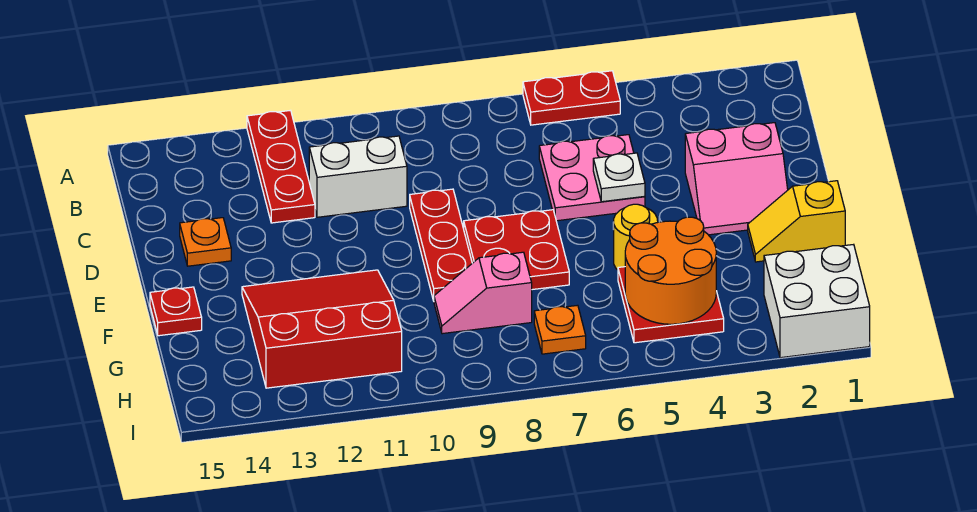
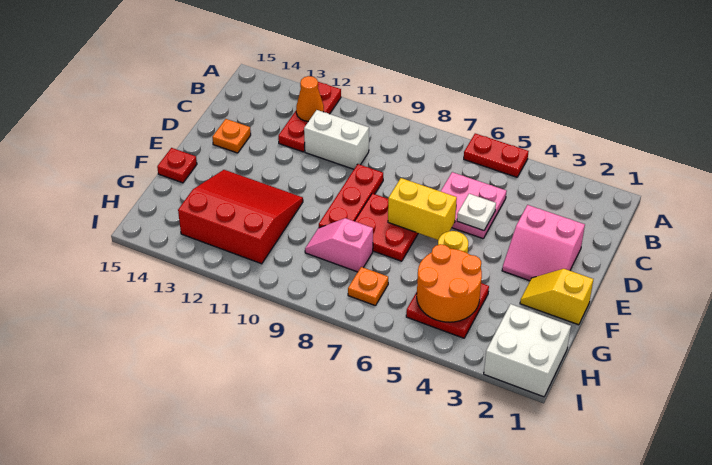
none -> orange 1x1 cone [296,76,324,121]
none -> yellow 1x2 brick [388,178,457,240]

